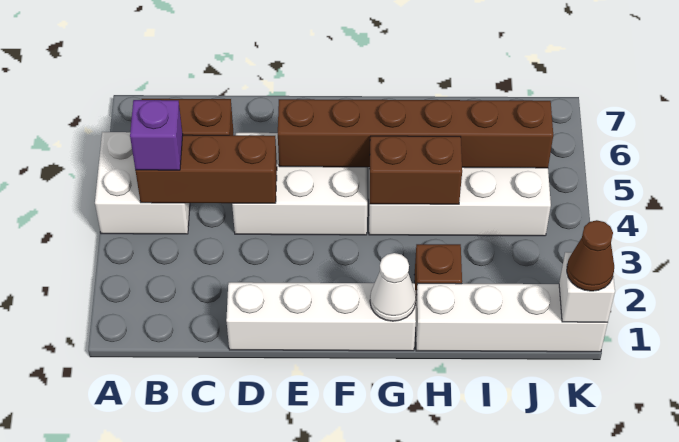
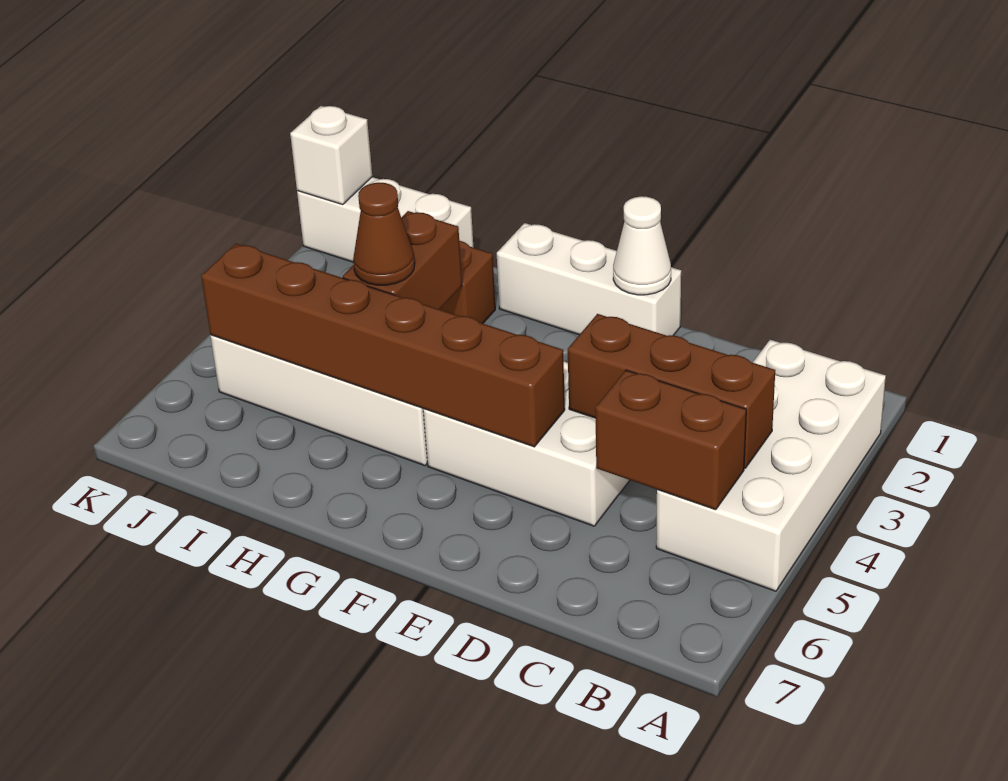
white 2x2 brick [95,132,190,234] -> white 2x4 brick [656,340,886,591]
purple 1x1 brick [130,100,183,170] -> none
white 1x4 brick [226,282,416,351] -> white 1x3 brick [497,223,681,336]
white 1x1 cone [370,253,416,321] -> white 1x1 cone moved to [613,196,671,295]
brown 1x2 brick [369,136,462,204] -> brown 1x2 brick turned to [343,211,462,309]
white 1x4 brick [416,283,608,352] -> white 1x3 brick [297,177,473,262]
brown 1x1 cone [567,220,614,291] -> brown 1x1 cone moved to [353,182,415,285]

